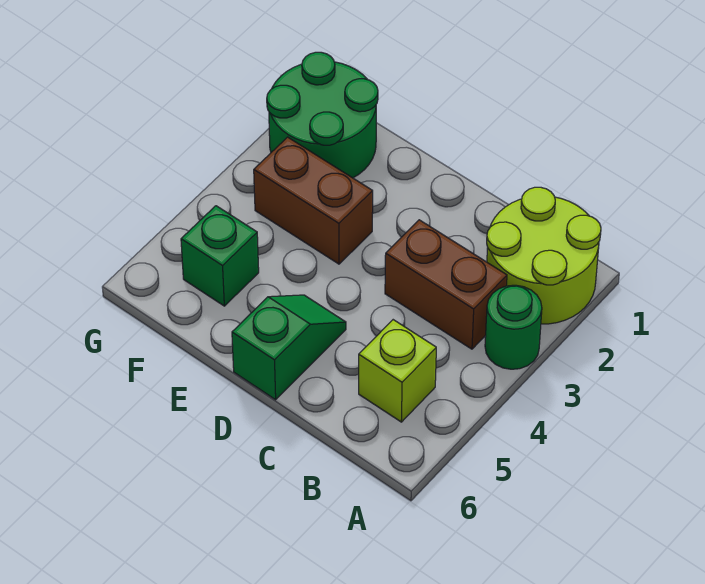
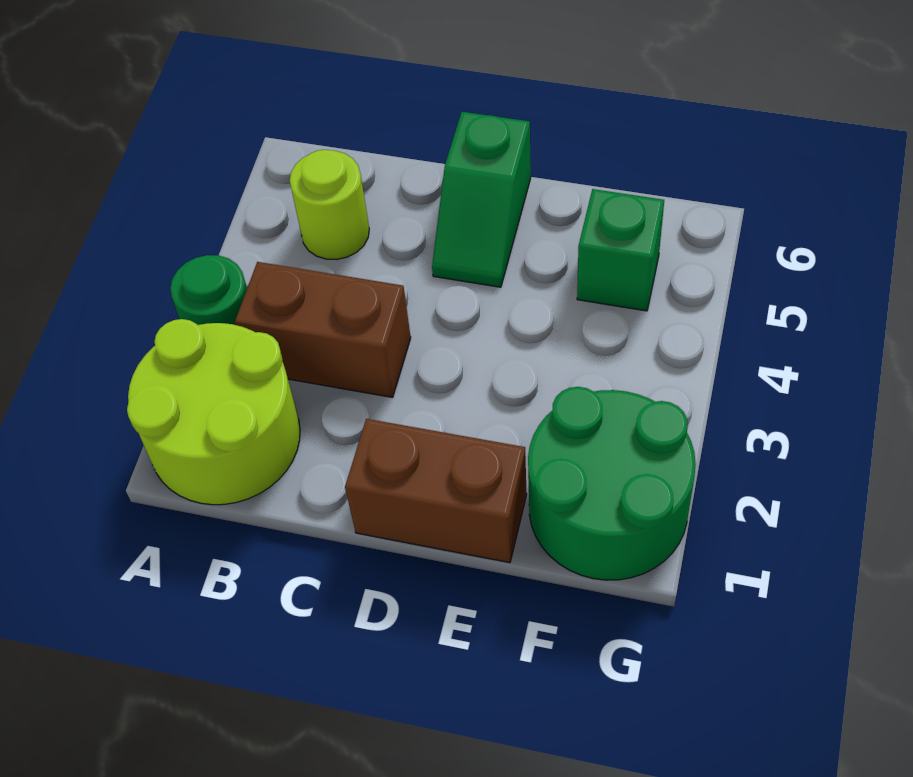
lime 1x1 brick [359,320,436,422] -> lime 1x1 round brick [290,150,369,259]
brown 1x2 brick [254,137,373,264] -> brown 1x2 brick moved to [345,419,527,563]

